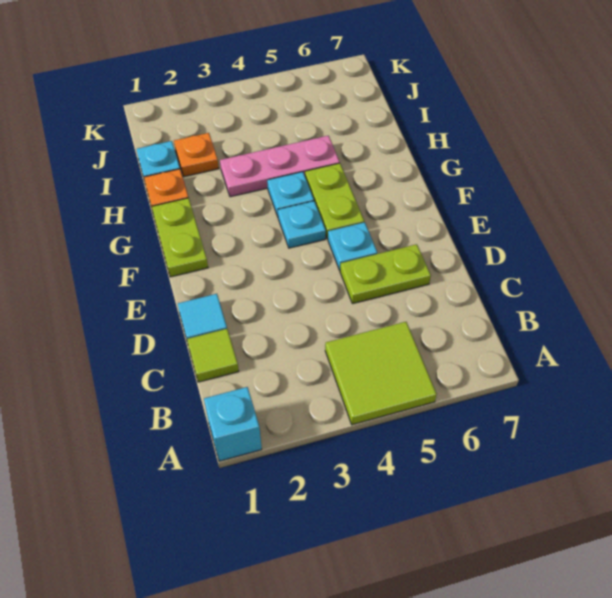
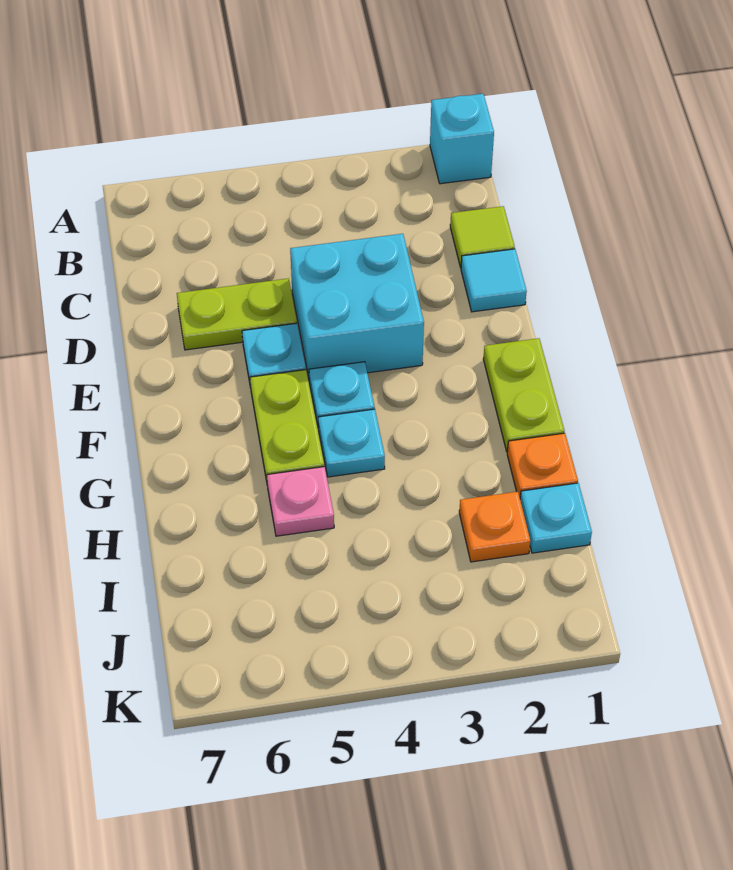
lime 2x2 tile [325,322,437,425] -> none
none -> cyan 2x2 brick [290,234,424,378]
pink 1x3 plate [220,136,340,197] -> pink 1x1 plate [267,467,334,536]

